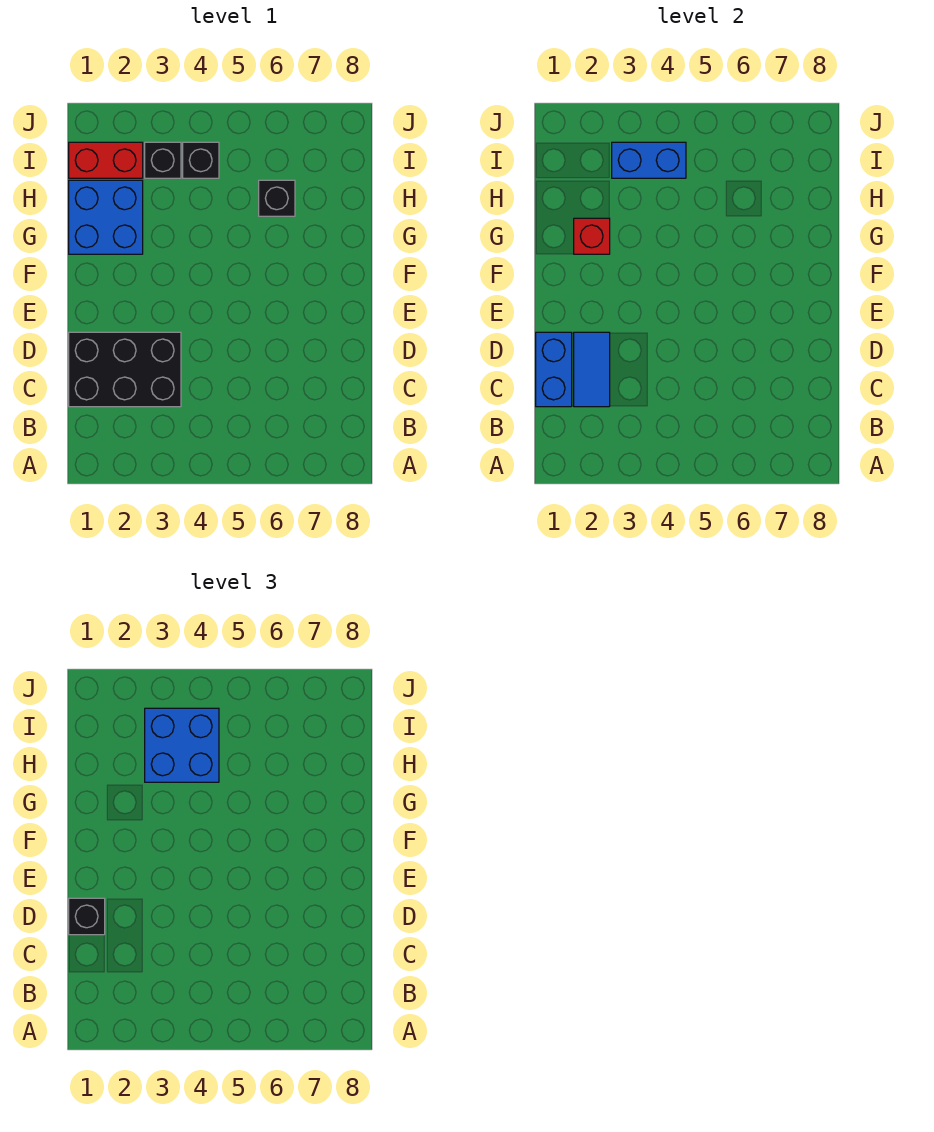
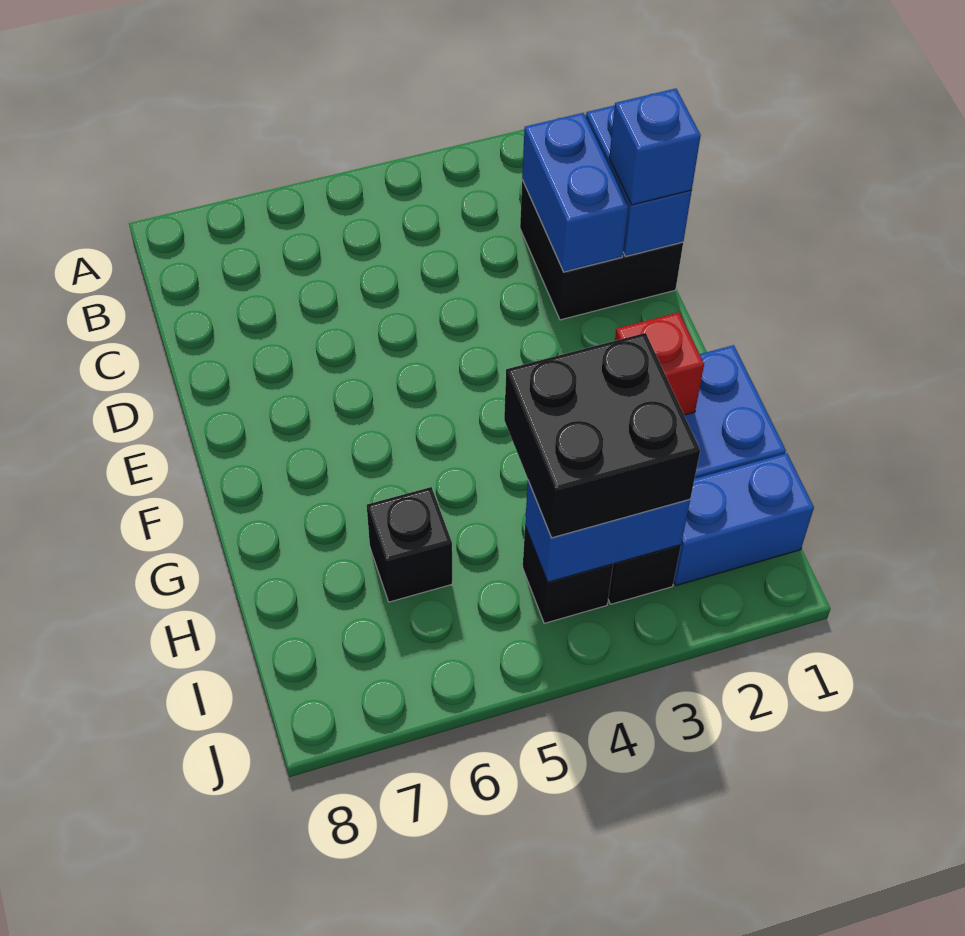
black 2x3 brick [69,332,181,407] -> black 2x2 brick [520,180,683,320]
blue 1x2 tile [574,332,610,407] -> blue 1x2 brick [522,113,628,272]
black 1x1 brick [69,898,105,935] -> blue 1x1 brick [609,89,701,205]
blue 2x2 brick [145,708,219,782] -> black 2x2 brick [504,333,700,538]
red 1x2 brick [69,142,143,178] -> blue 1x2 brick [674,453,814,586]

